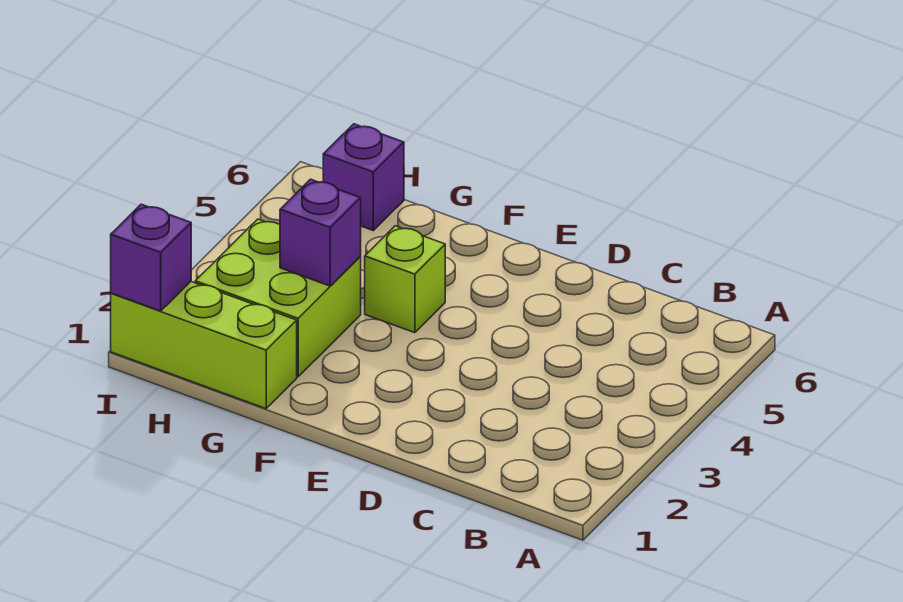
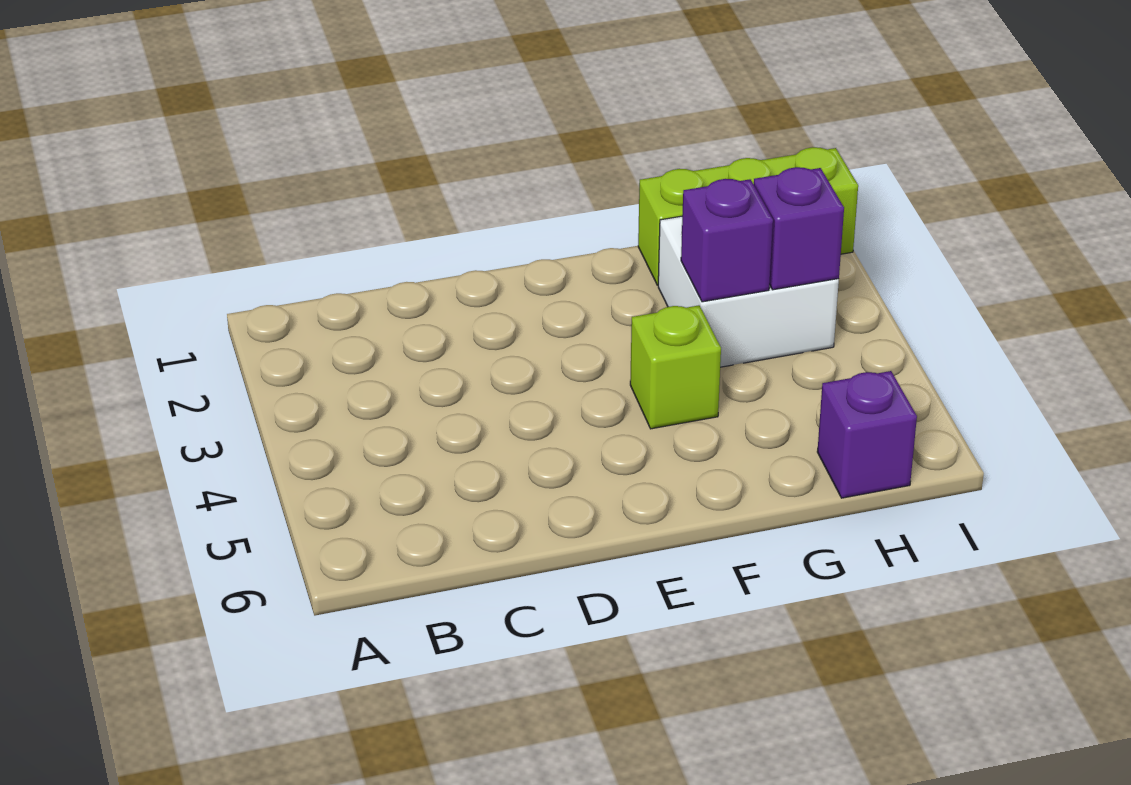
lime 2x2 brick [195,219,361,377] -> white 2x2 brick [658,216,839,367]
purple 1x1 brick [111,204,191,311] -> purple 1x1 brick moved to [754,167,844,290]

